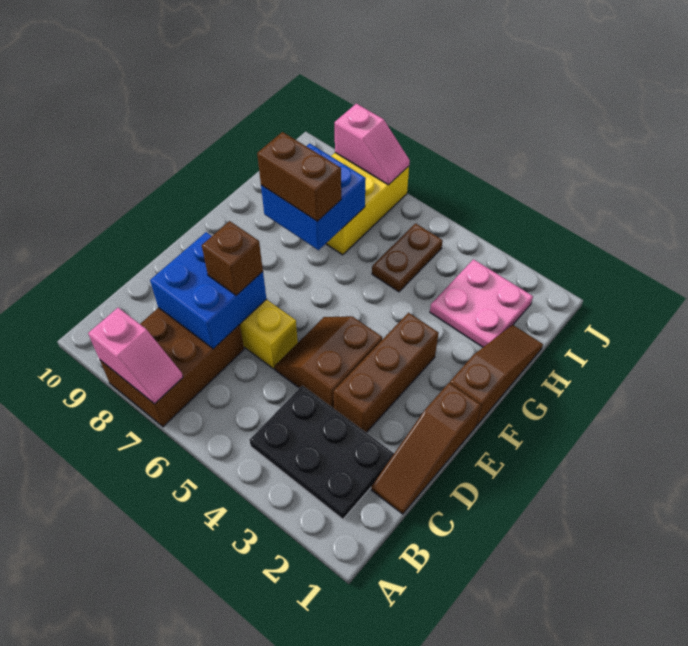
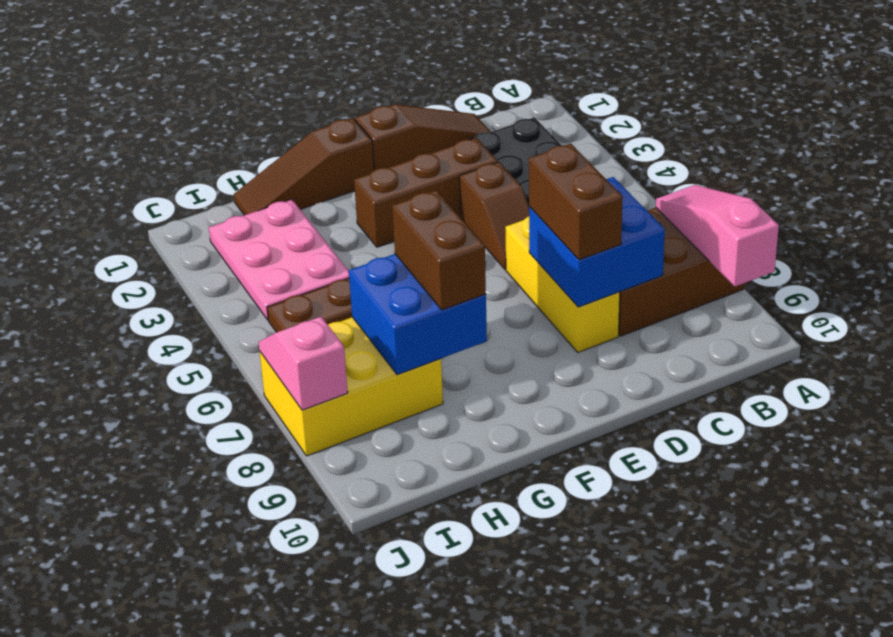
pink 1x2 slope [88,308,183,404] -> pink 1x3 slope [656,185,779,286]
brown 2x2 slope [275,316,382,409] -> brown 1x2 slope [460,162,529,270]
brown 1x1 brick [202,221,263,295] -> brown 1x2 brick [529,144,623,260]
pink 2x2 plate [430,259,533,347] -> pink 2x3 plate [209,199,349,320]

